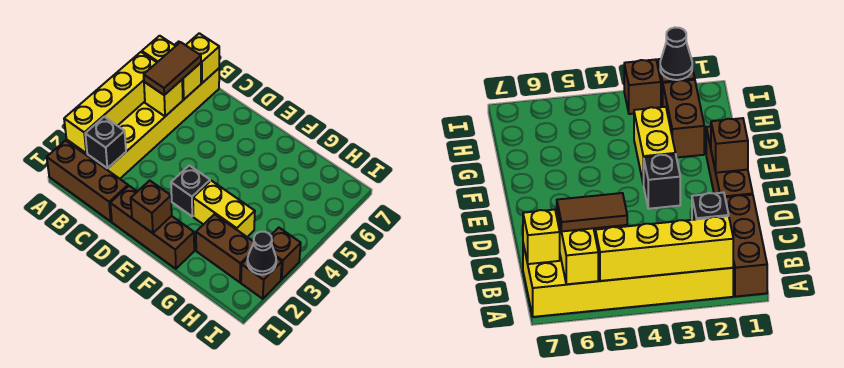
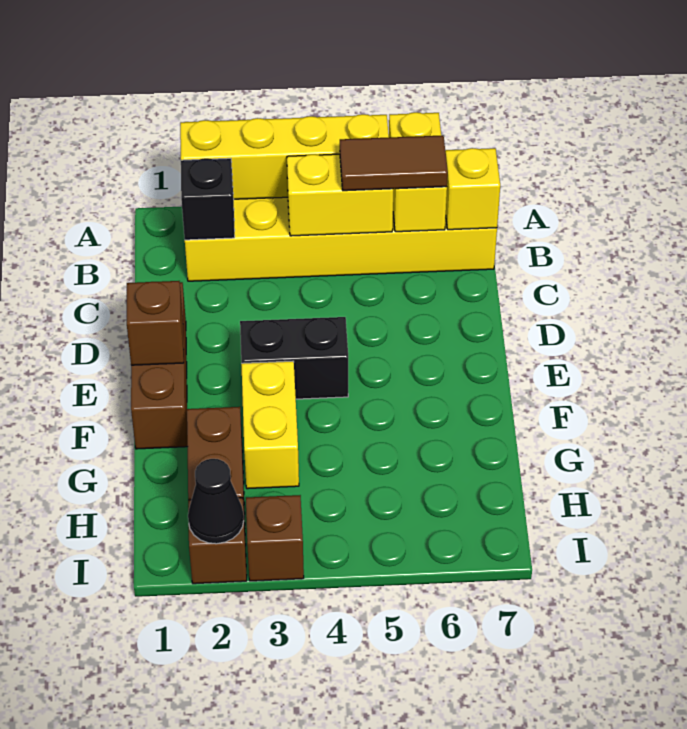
brown 1x3 brick [47,140,128,222] -> none
yellow 1x1 brick [144,80,183,116] -> yellow 1x2 brick [287,154,393,236]
black 1x1 brick [171,165,210,216] -> black 1x2 brick [240,317,348,399]

